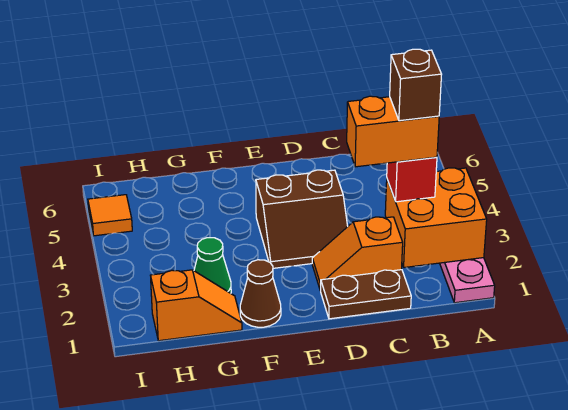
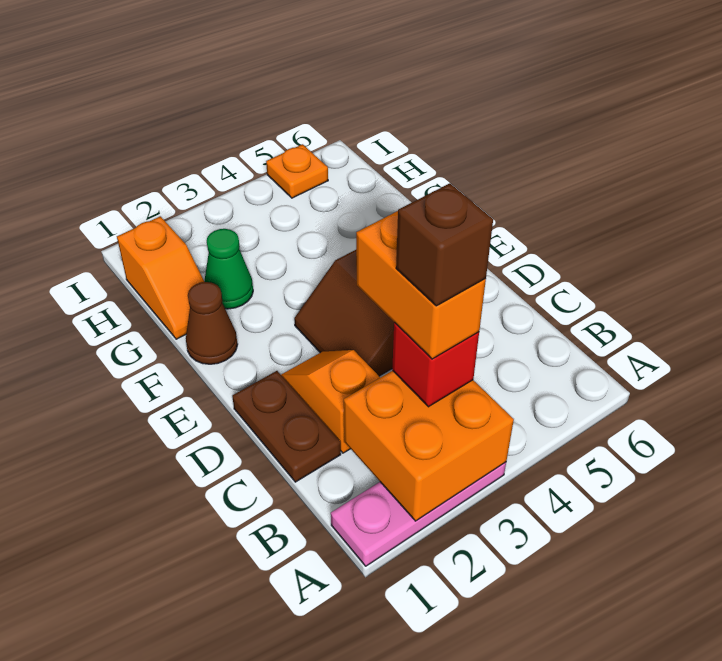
orange 1x1 tile [88,195,132,236] -> orange 1x1 plate [266,144,328,198]

